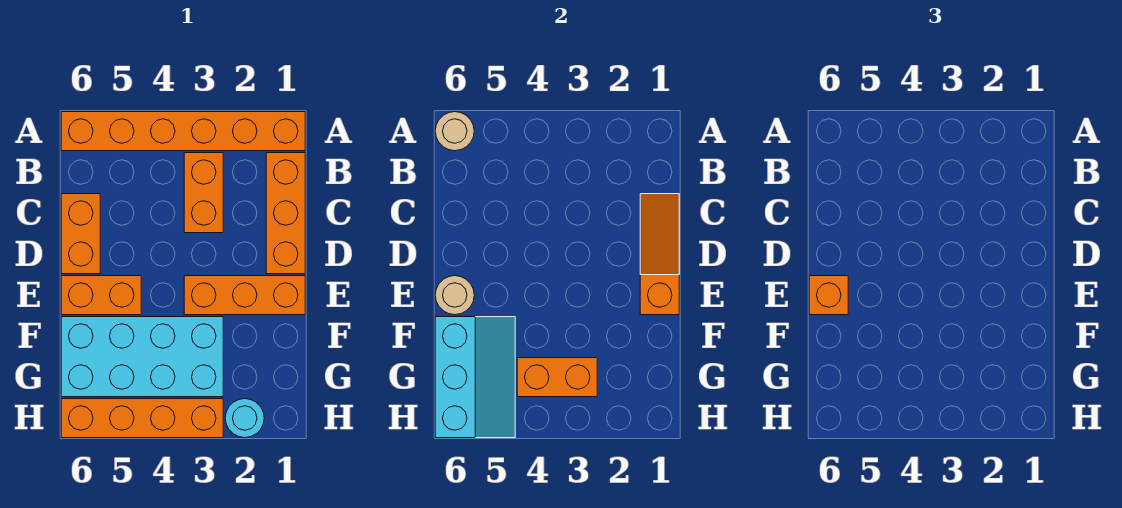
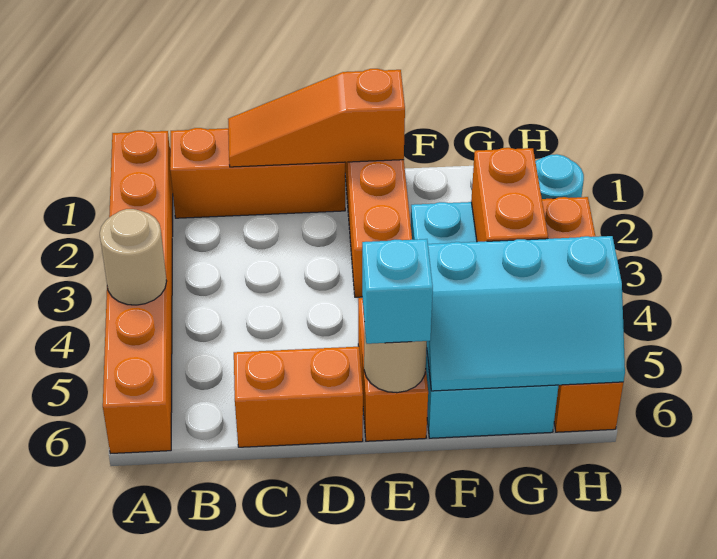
tan 1x1 round brick [435,112,474,151] -> tan 1x1 round brick moved to [100,209,167,305]
orange 1x2 brick [184,153,223,233] -> none
orange 1x1 brick [809,276,848,315] -> cyan 1x1 brick [362,239,433,344]
cyan 2x3 slope [435,317,515,438] -> cyan 2x3 slope turned to [427,236,625,391]

